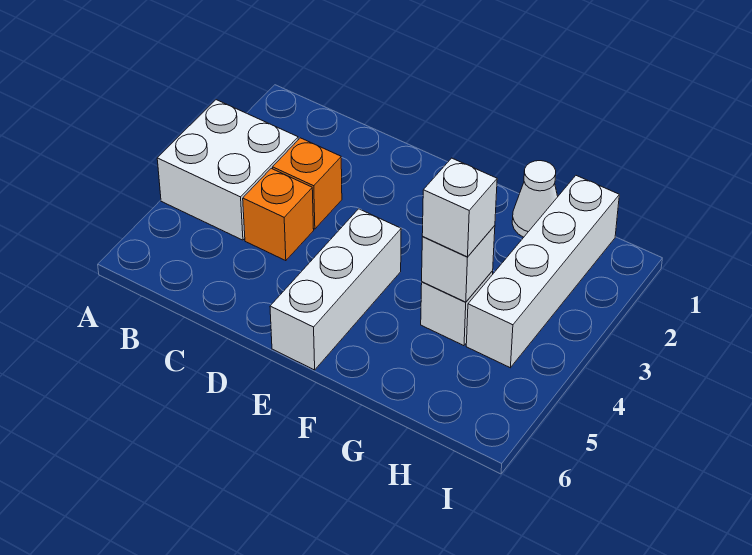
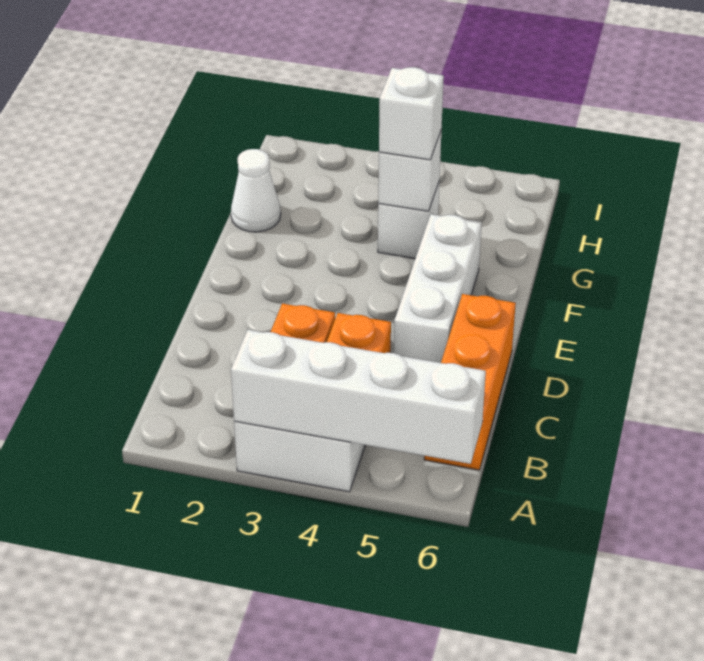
none -> orange 1x3 brick [424,294,516,470]
white 1x3 brick [270,209,401,370] -> white 1x3 brick turned to [394,214,482,363]
white 1x4 brick [466,176,619,368] -> white 1x4 brick moved to [231,330,486,464]

